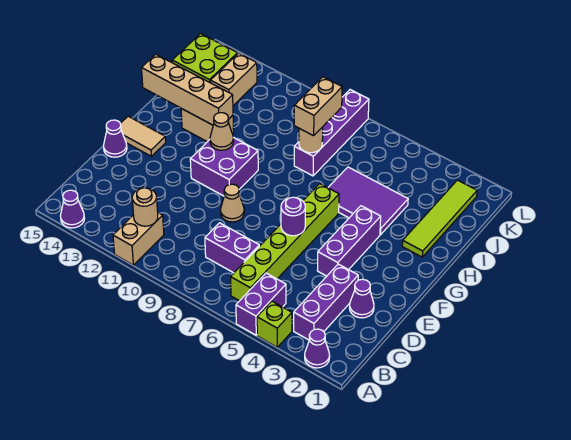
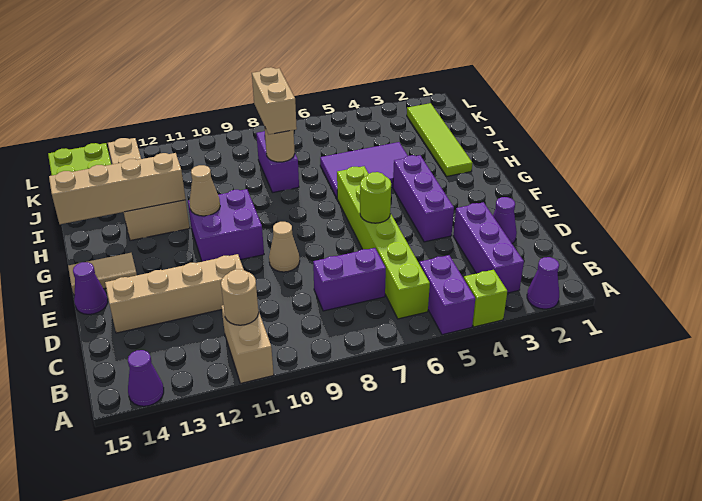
none -> tan 1x4 brick [105,254,244,333]
purple 1x1 round brick [281,197,305,236] -> lime 1x1 round brick [360,172,391,223]
purple 1x4 brick [294,90,369,176] -> purple 1x2 brick [256,131,299,193]

